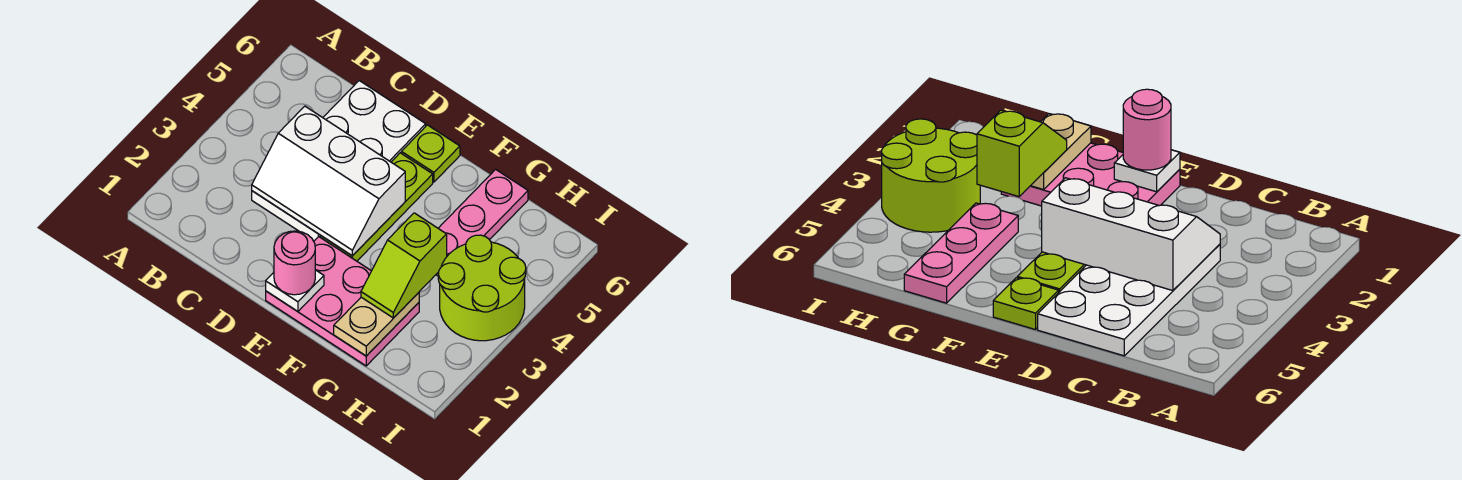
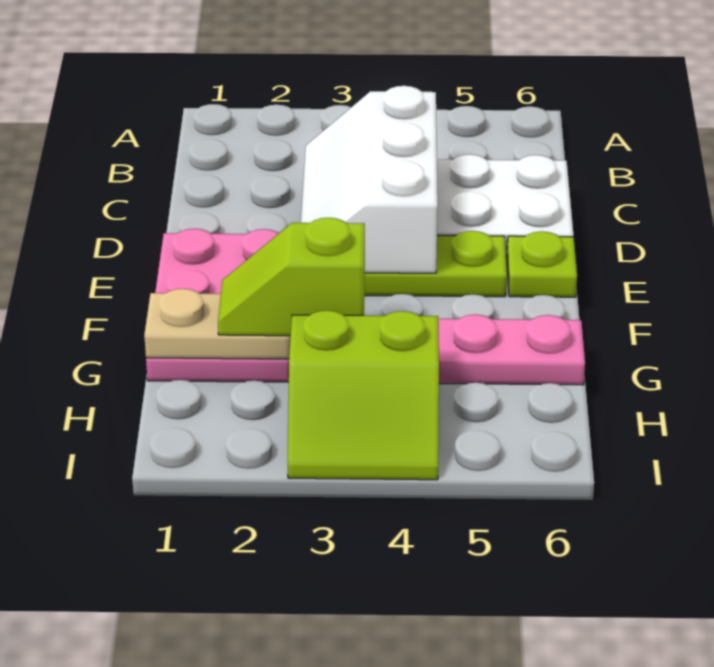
white 1x1 plate [266,270,324,311] -> none
pink 1x1 round brick [274,231,315,295] -> none
lime 2x2 round brick [438,235,526,341] -> lime 2x2 slope [288,310,439,480]

